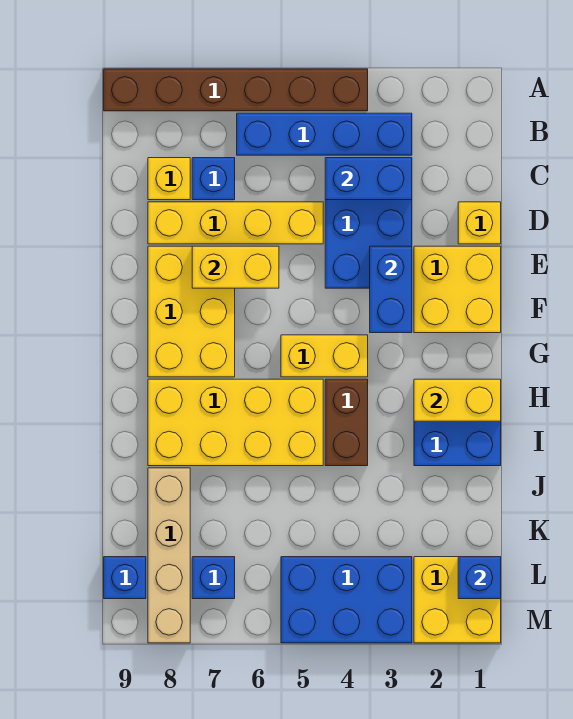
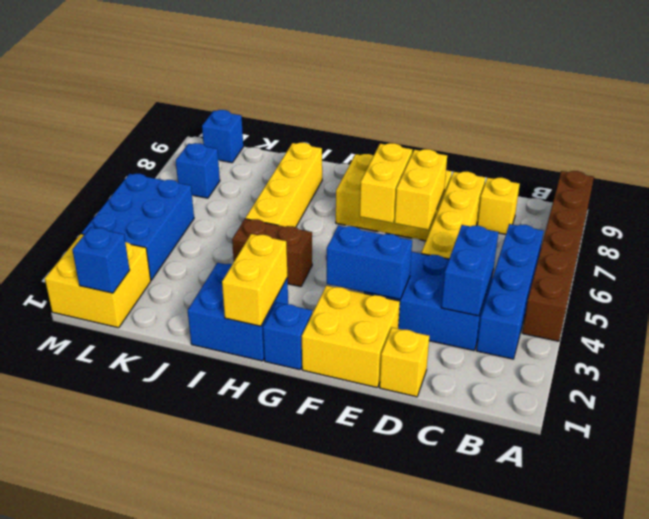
blue 1x1 brick [192,158,235,200] -> blue 1x1 brick moved to [263,302,312,370]
yellow 1x2 brick [281,335,368,377] -> yellow 1x2 brick moved to [360,143,413,223]
yellow 2x4 brick [148,379,323,466] -> yellow 1x4 brick [246,143,322,227]
tan 1x4 brick [148,468,190,643] -> none

